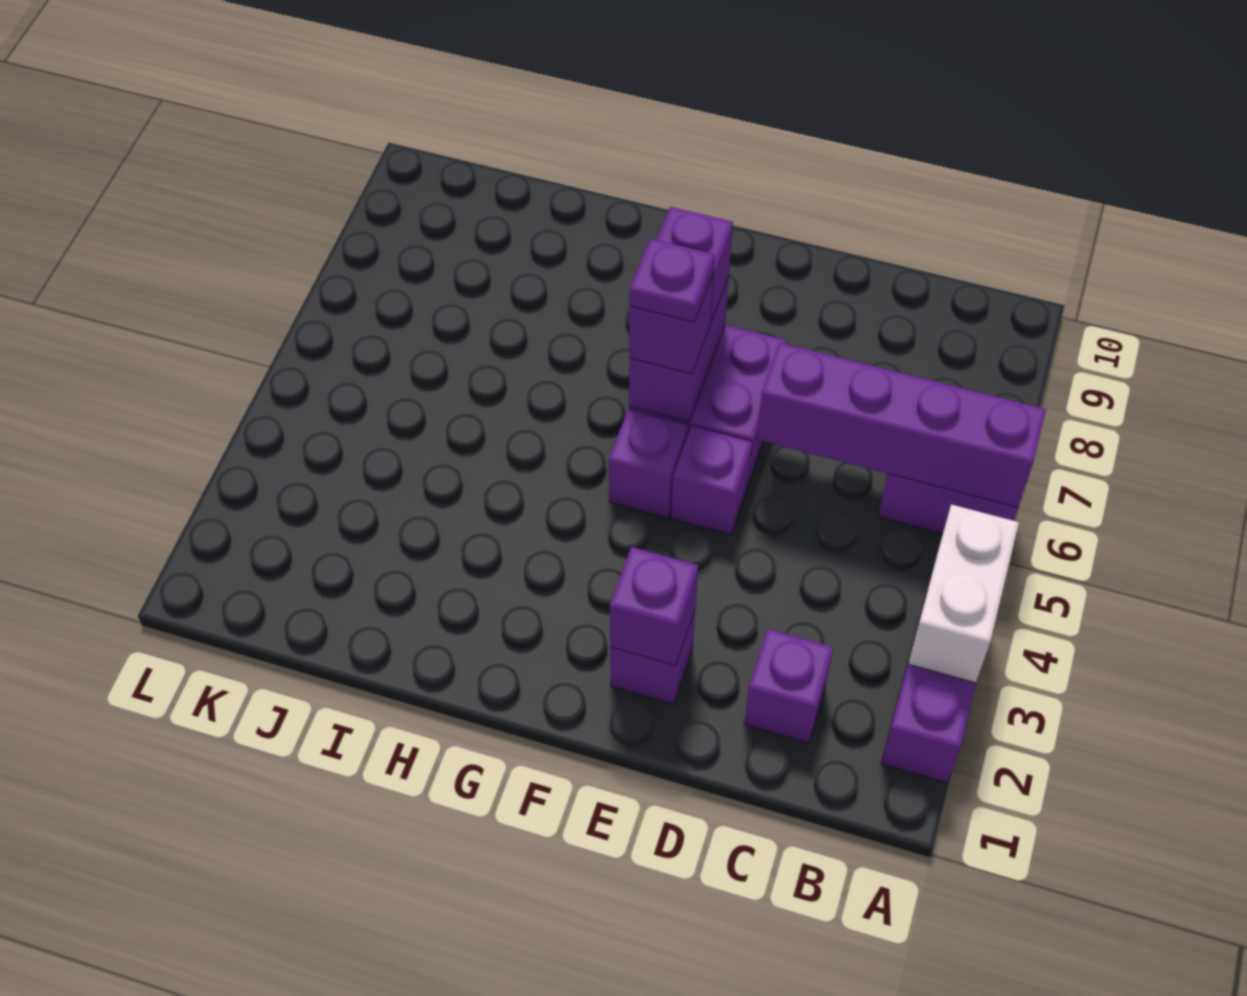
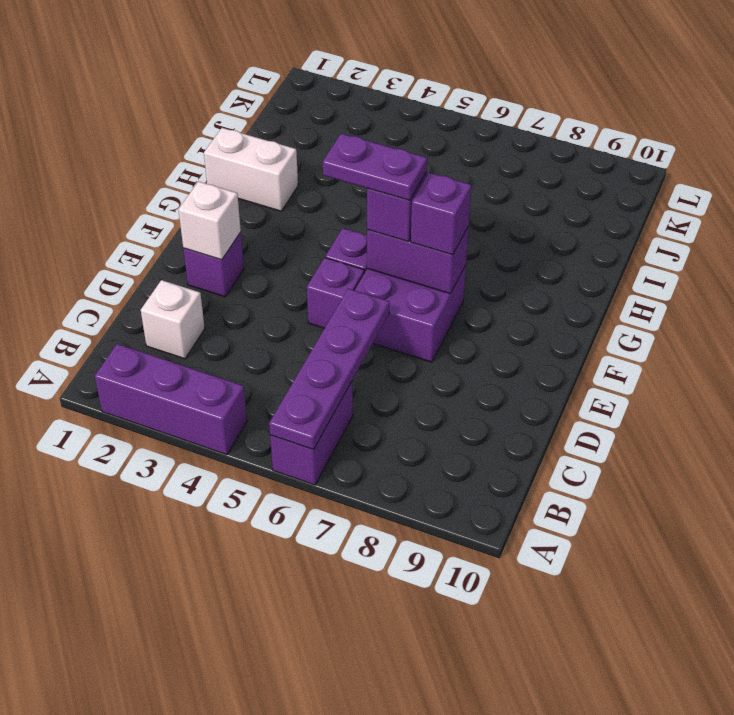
white 1x2 brick [908,504,1019,683] -> white 1x2 brick moved to [204,128,298,211]
purple 1x4 brick [757,342,1046,507] -> purple 1x4 plate [269,289,389,449]
purple 1x1 brick [744,629,833,743] -> white 1x1 brick [141,280,205,359]
purple 1x1 brick [610,547,698,665] -> white 1x1 brick [179,181,241,260]
purple 1x1 plate [629,238,715,322] -> purple 1x2 plate [323,133,427,200]

